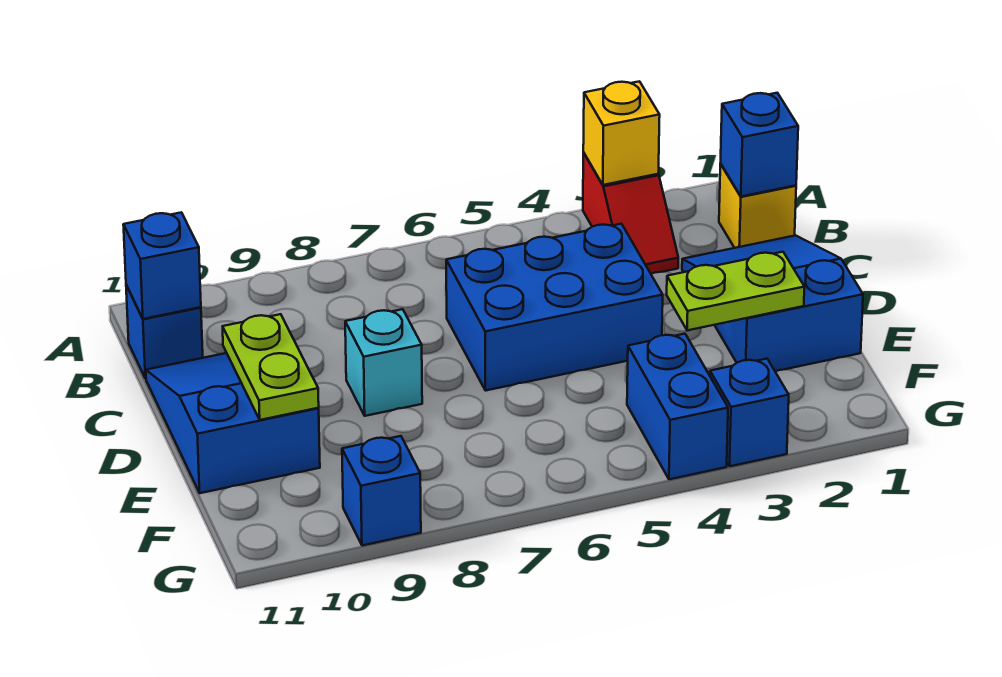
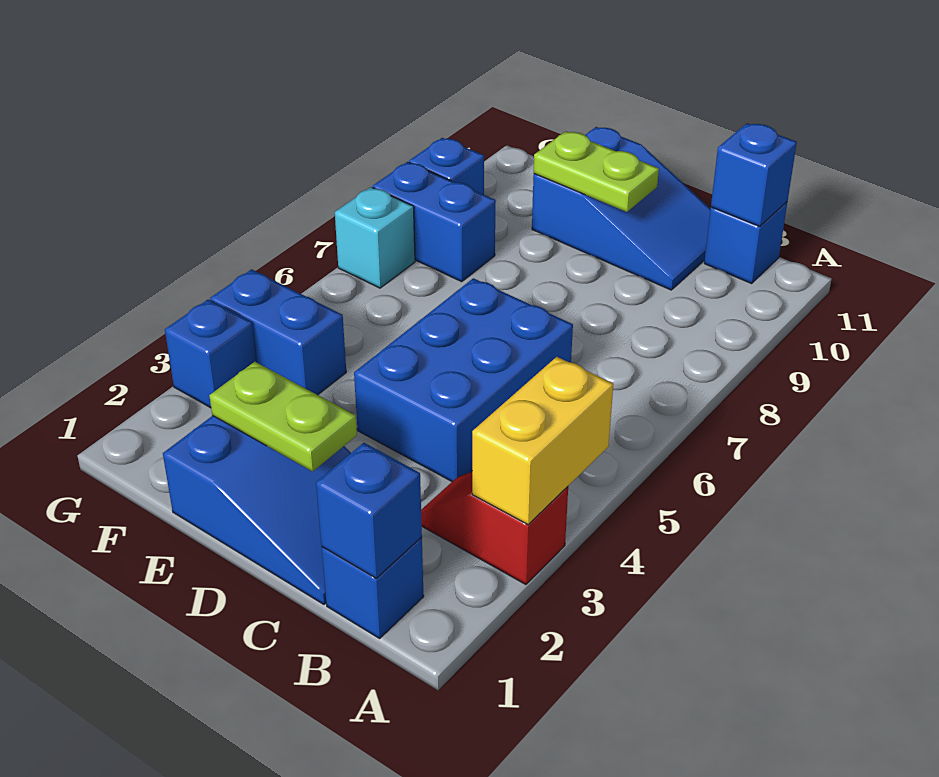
yellow 1x1 brick [583,81,660,185] -> yellow 1x2 brick [472,357,613,525]
yellow 1x1 brick [719,164,796,248] -> blue 1x1 brick [322,537,424,639]
cyan 1x1 brick [345,309,422,416] -> cyan 1x1 brick moved to [335,187,415,288]
lime 1x2 plate [667,252,804,330] -> lime 1x2 plate turned to [209,362,357,472]
none -> blue 1x2 brick [373,162,496,282]

